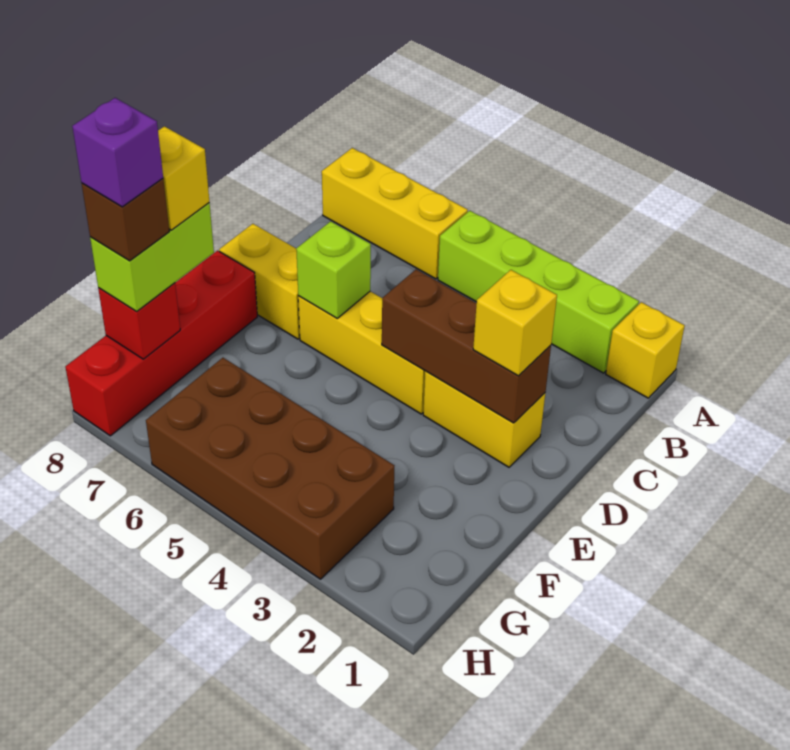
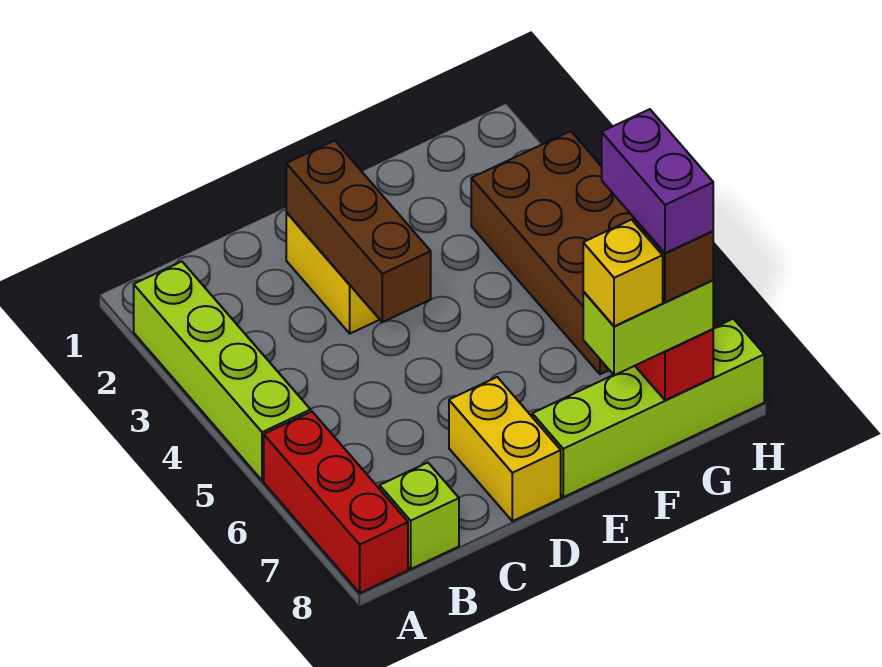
yellow 1x1 brick [606,302,685,398] -> none
yellow 1x3 brick [322,148,468,279] -> red 1x3 brick [264,412,408,593]
yellow 1x1 brick [473,270,557,376] -> none
yellow 1x3 brick [298,291,425,414] -> none
lime 1x1 brick [296,221,371,318] -> lime 1x1 brick moved to [380,463,459,569]
red 1x4 brick [65,251,257,436] -> lime 1x4 brick [532,319,764,497]
purple 1x1 brick [72,98,163,207] -> purple 1x2 brick [602,109,713,253]

